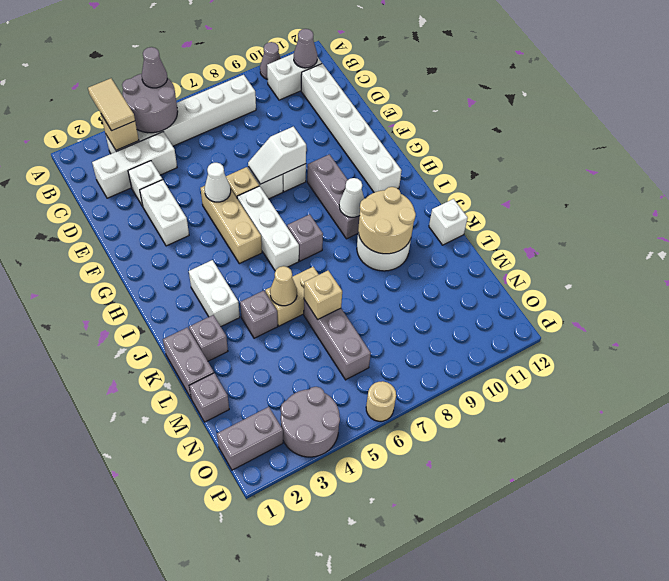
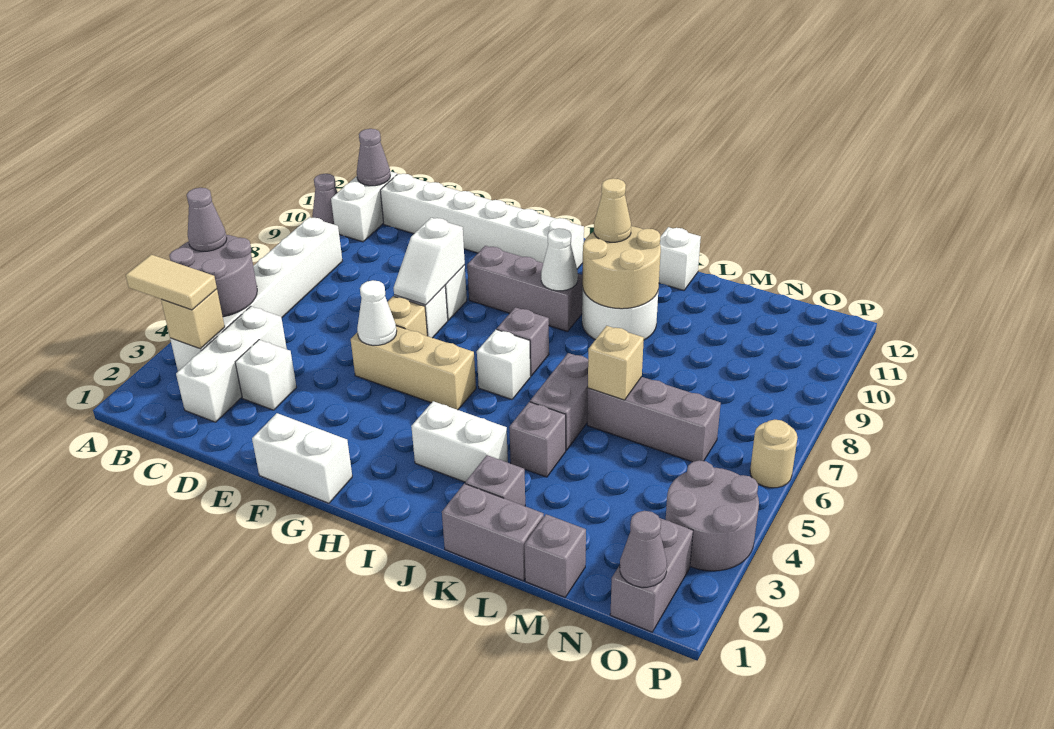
white 1x2 brick [140,180,189,246] -> white 1x2 brick moved to [252,413,352,503]
white 1x3 brick [237,186,299,271] -> white 1x1 brick [477,330,531,400]
tan 1x2 brick [265,267,319,326] -> grey 1x2 brick [530,353,588,450]
tan 1x1 cone [270,266,297,306] -> tan 1x1 cone moved to [594,178,631,242]
none -> grey 1x1 cone [620,511,667,587]

